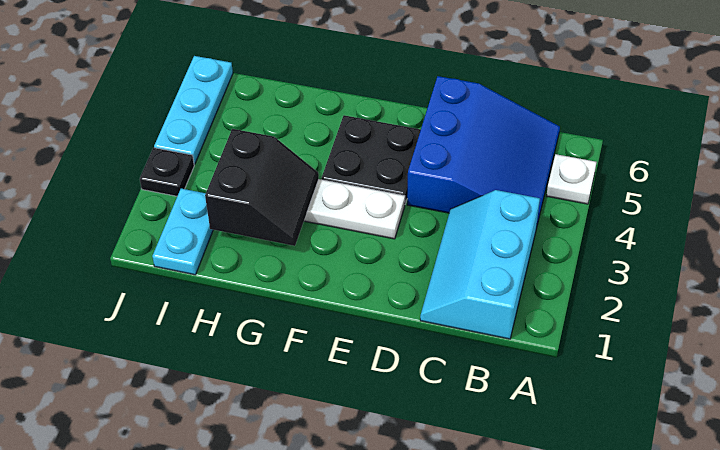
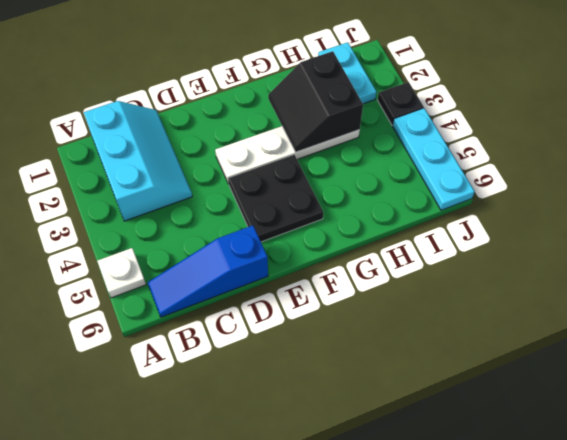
blue 3x3 slope [407,76,560,229] -> blue 1x3 slope [148,225,268,317]

